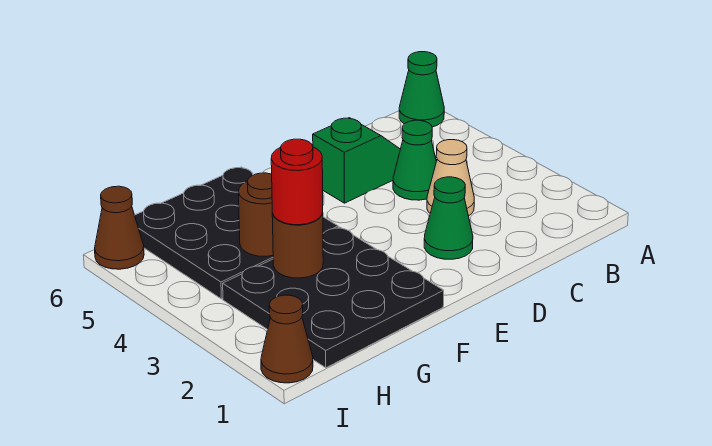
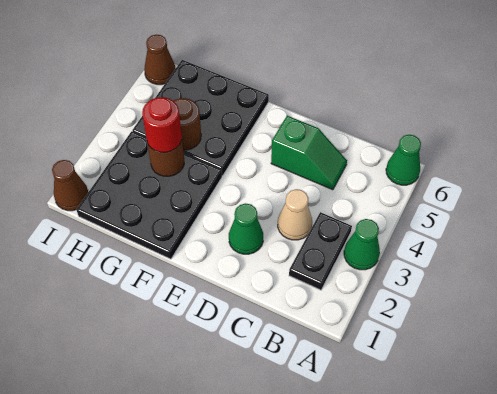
none -> black 1x2 plate [289,212,352,290]
green 1x1 cone [393,120,436,200] -> green 1x1 cone moved to [344,219,380,270]

